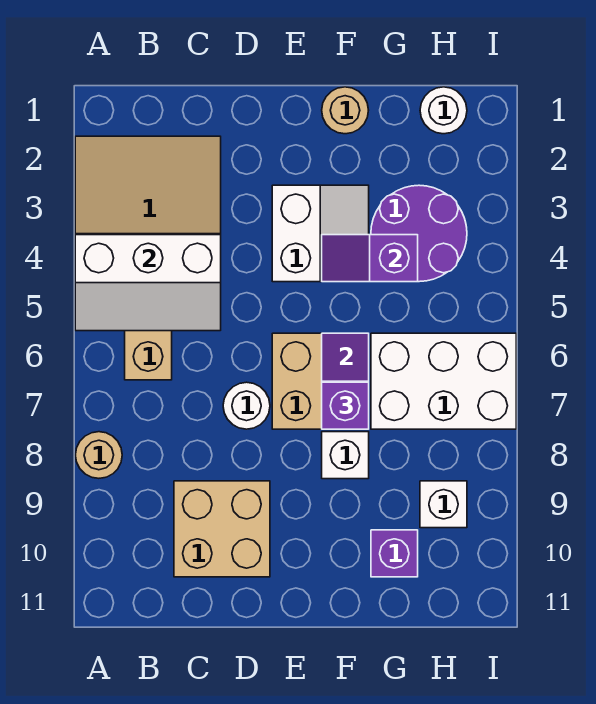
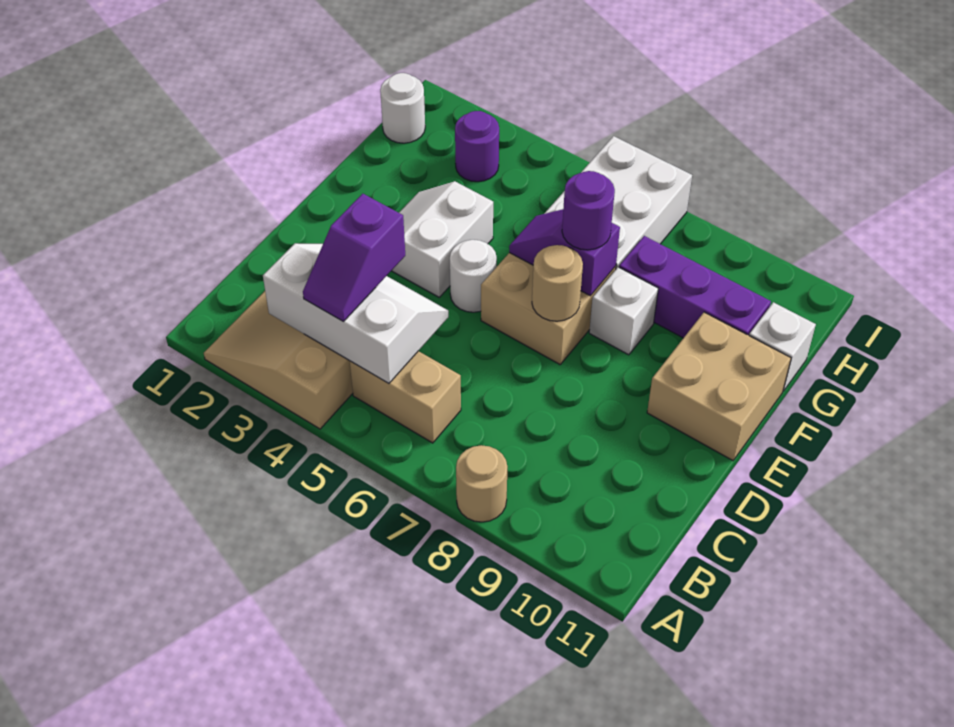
white 2x3 slope [75,235,221,331] -> white 2x3 slope turned to [263,243,448,383]
tan 2x2 brick [174,481,270,577] -> tan 2x2 brick moved to [647,312,791,460]
white 1x1 round brick [223,382,270,429] -> white 1x1 round brick moved to [450,240,497,312]
white 2x2 slope [272,185,369,282] -> white 2x2 slope turned to [392,182,493,297]
tan 1x1 round brick [322,87,369,134] -> tan 1x1 round brick moved to [532,245,583,321]
purple 1x2 slope [322,235,418,282] -> purple 1x2 slope moved to [303,194,405,321]
purple 1x1 brick [322,382,369,429] -> purple 1x1 round brick [562,171,615,250]
purple 2x2 round brick [371,185,467,282] -> purple 1x1 round brick [455,111,499,182]
purple 1x1 brick [371,530,418,577] -> purple 1x3 brick [619,236,771,338]
white 1x1 brick [420,481,467,528] -> white 1x1 brick moved to [749,302,816,391]

